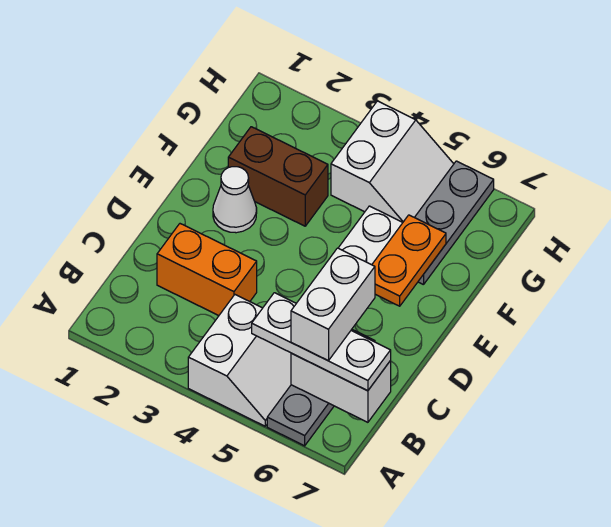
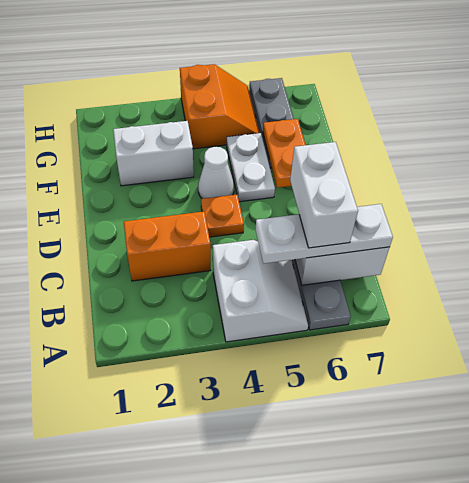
none -> orange 1x1 plate [201,194,244,237]
white 1x1 cone [213,167,257,233] -> white 1x1 cone moved to [198,147,234,199]
brown 1x2 brick [228,127,328,226] -> white 1x2 brick [113,121,194,186]
white 2x2 slope [331,101,454,222] -> orange 2x2 slope [180,64,260,149]

